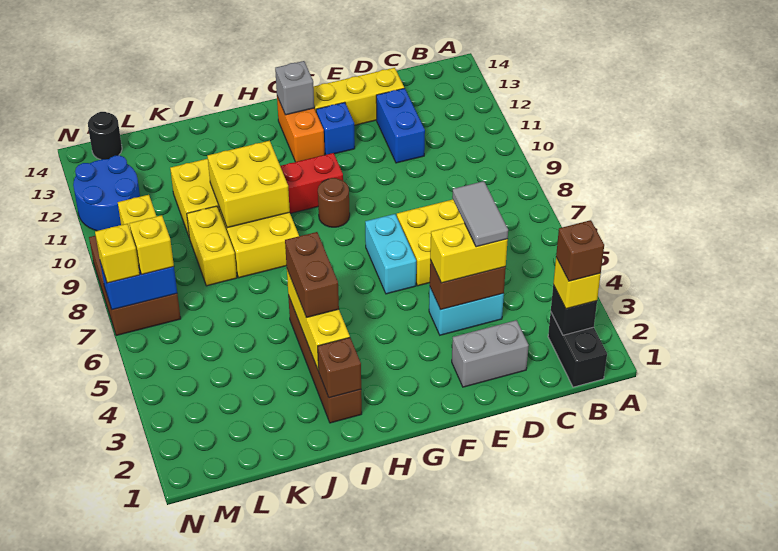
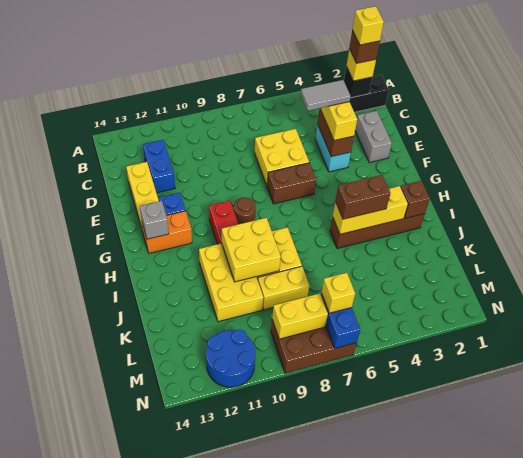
blue 1x2 brick [376,88,425,163] -> blue 1x2 brick turned to [143,140,175,193]
cyan 1x2 brick [365,214,416,294] -> brown 1x2 brick [267,163,316,204]
black 1x1 round brick [88,112,122,160] -> none
yellow 1x1 brick [95,224,140,283] -> yellow 1x1 brick moved to [352,6,384,45]

